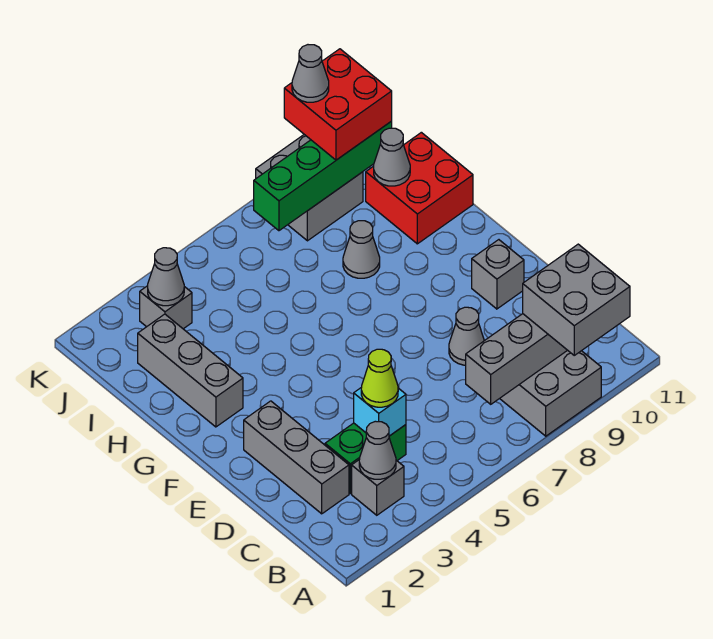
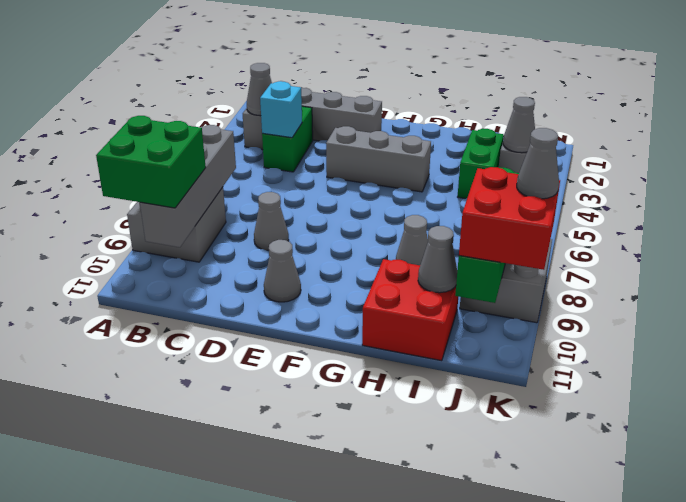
grey 2x2 brick [523,244,630,355] -> green 2x2 brick [96,116,206,208]
lime 1x1 cone [361,349,398,407] -> none
grey 1x1 brick [472,240,524,309] -> grey 1x1 cone [264,240,301,302]
grey 1x3 brick [138,314,243,427] -> grey 1x3 brick moved to [326,126,431,192]
none -> green 1x2 brick [458,129,504,199]

